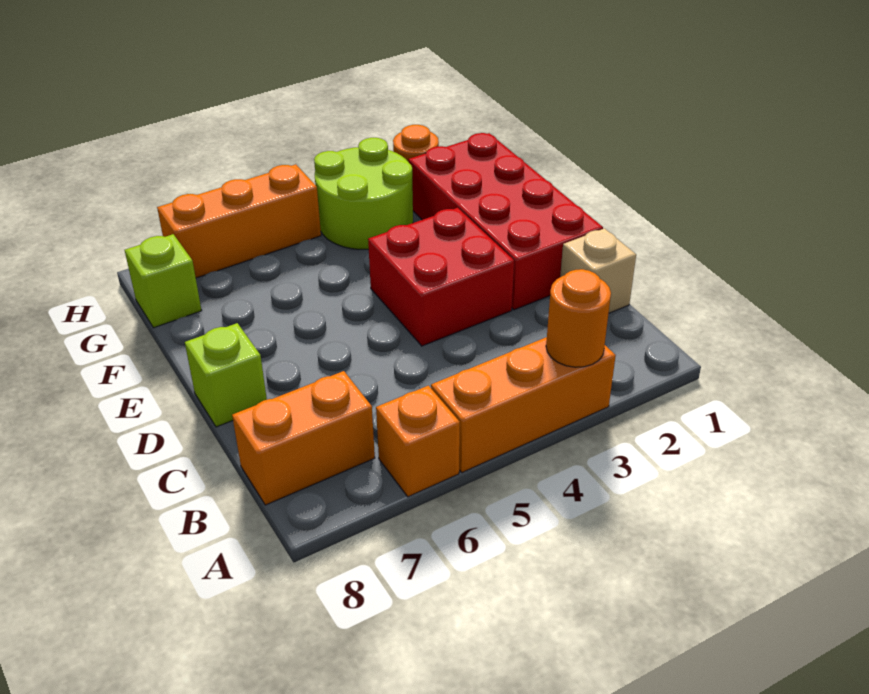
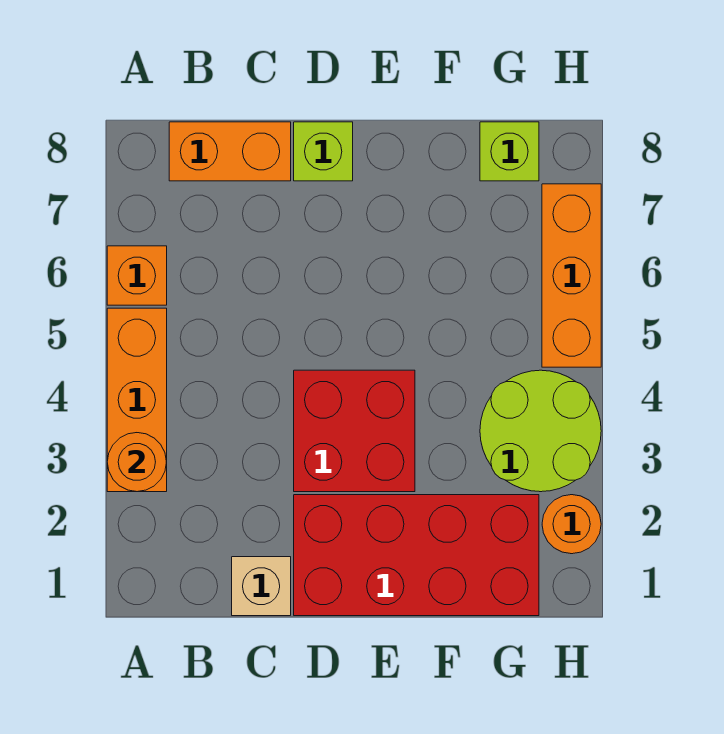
orange 1x2 brick [232,371,375,505] -> orange 1x2 brick turned to [169,122,291,181]

